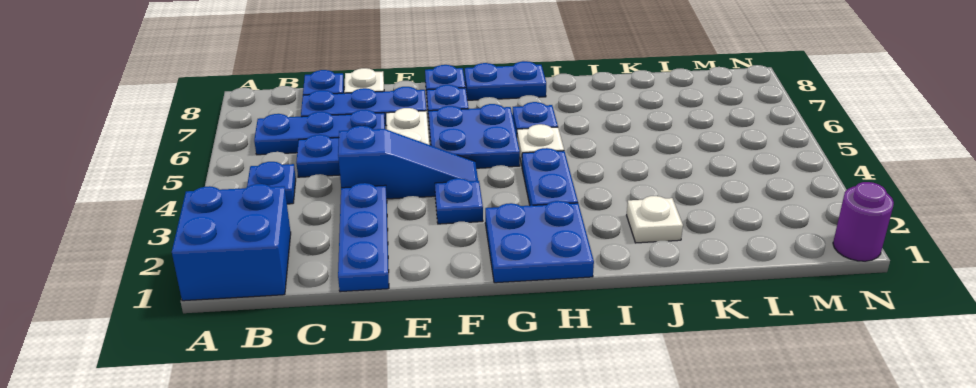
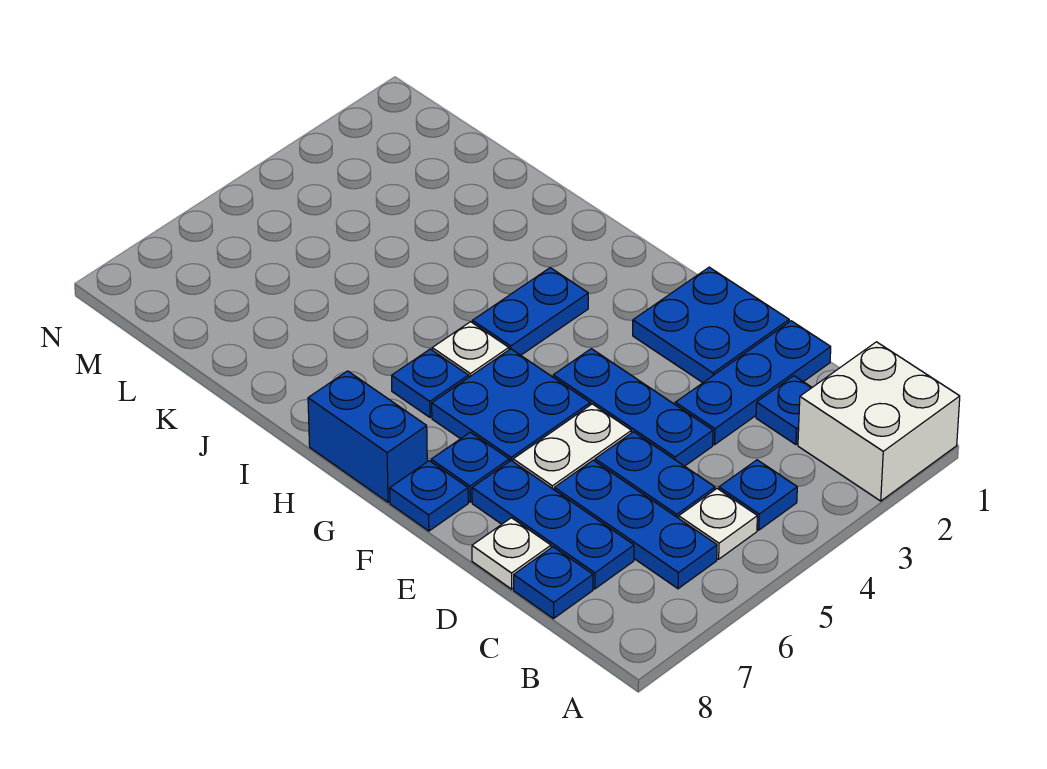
blue 2x2 brick [172,184,291,301] -> white 2x2 brick [798,342,960,501]
blue 1x3 slope [338,126,478,199] -> blue 1x3 plate [553,349,713,466]
blue 1x1 plate [435,178,483,224] -> blue 1x1 plate moved to [756,376,812,445]
blue 2x2 plate [485,201,594,283] -> blue 2x2 plate moved to [633,267,789,383]
blue 1x2 plate [465,61,546,100] -> blue 1x2 brick [308,371,427,502]
white 1x1 plate [627,196,683,243] -> white 1x1 plate moved to [679,489,757,559]
purple 1x1 round brick [833,182,894,261] -> none

